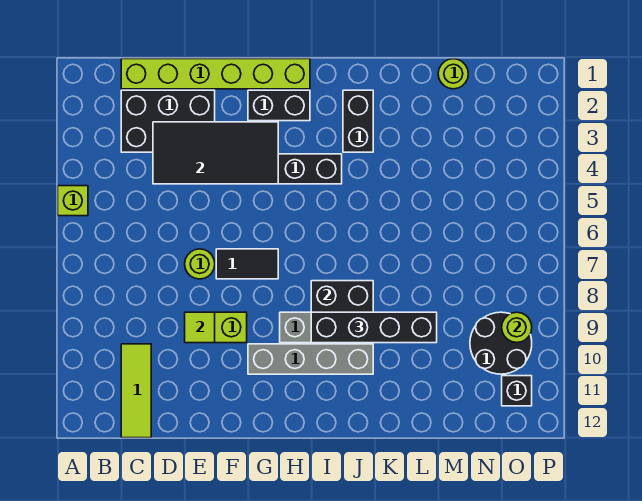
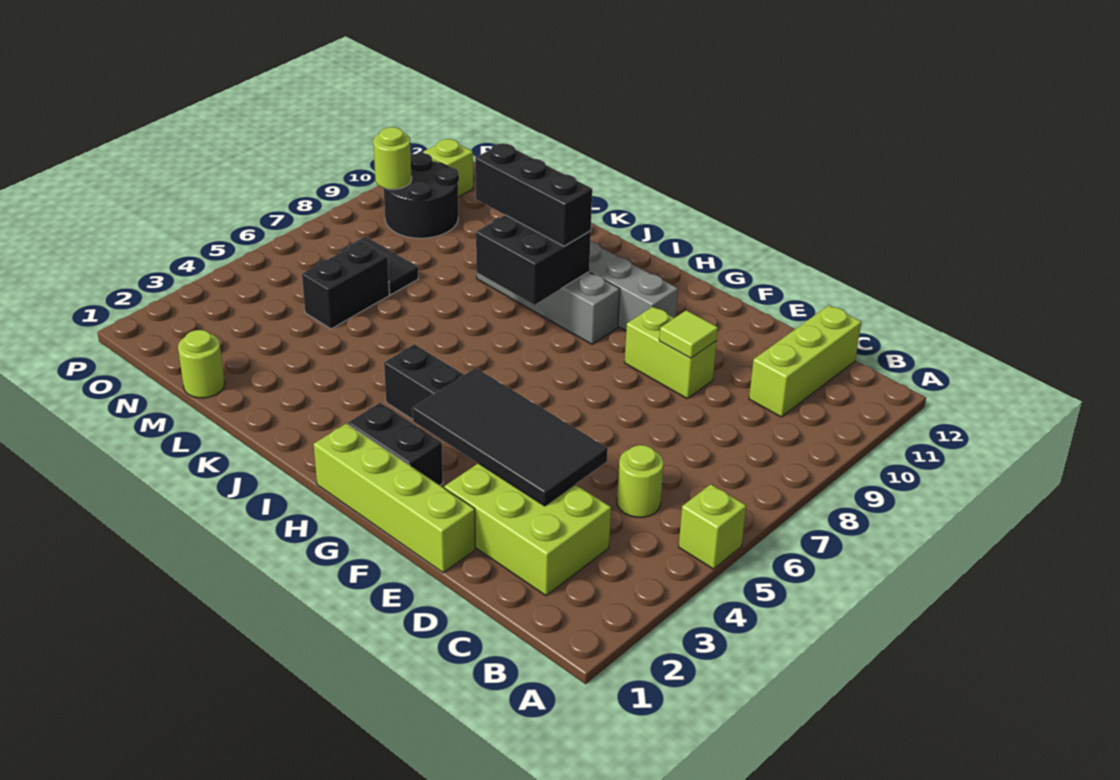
lime 1x6 brick [121,59,310,89] -> lime 1x4 brick [314,423,475,573]
black 2x3 brick [121,90,215,152] -> lime 2x3 brick [444,464,611,596]
lime 1x3 tile [121,344,151,438] -> lime 1x3 brick [749,305,861,417]
lime 1x1 round brick [185,249,215,279] -> lime 1x1 round brick moved to [617,445,664,517]
black 1x2 tile [216,249,278,279] -> black 1x2 tile moved to [338,237,418,295]
black 1x4 brick [311,312,437,343] -> black 1x3 brick [475,143,592,246]
black 1x2 brick [343,90,373,152] -> black 1x2 brick moved to [302,242,389,329]
black 1x1 brick [502,376,532,406] -> lime 1x1 brick [423,139,473,197]

